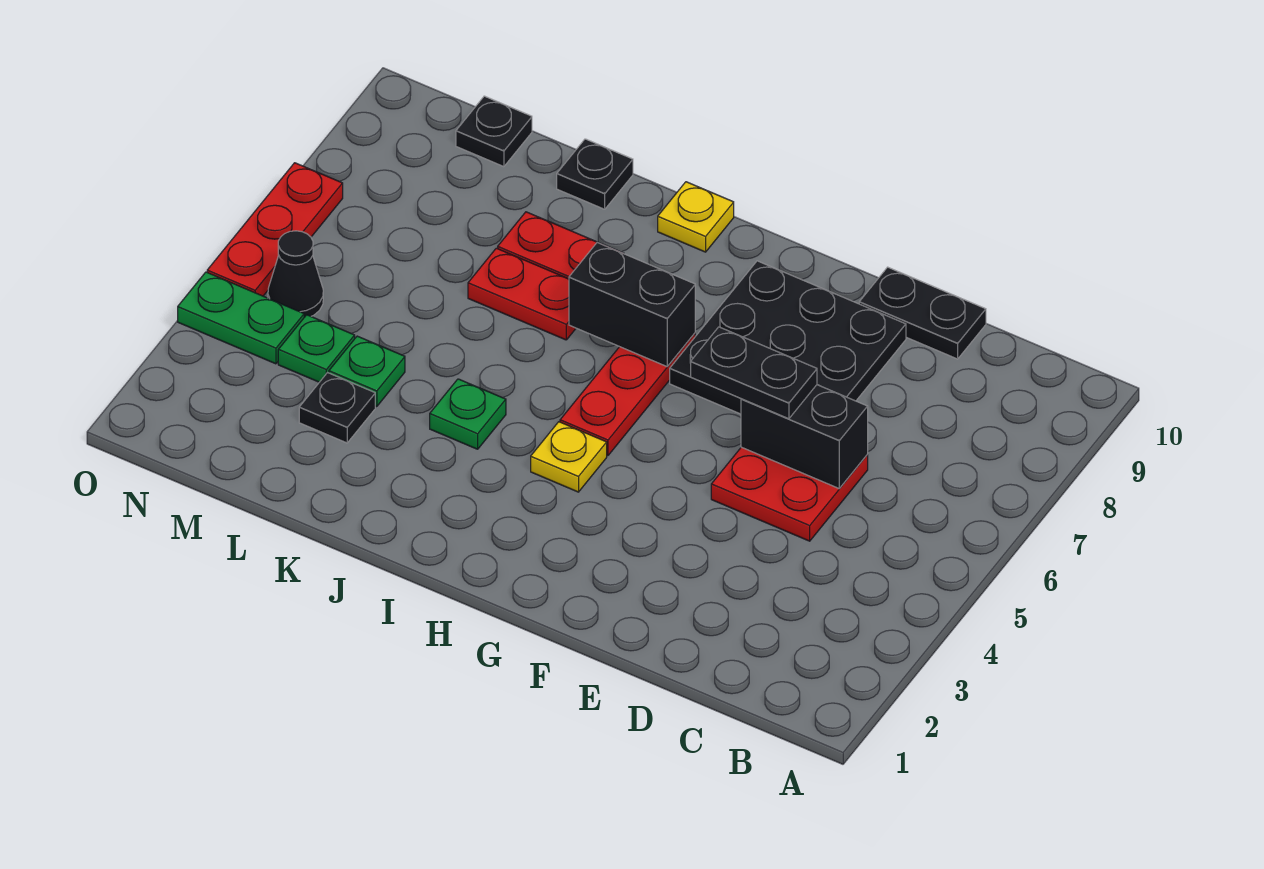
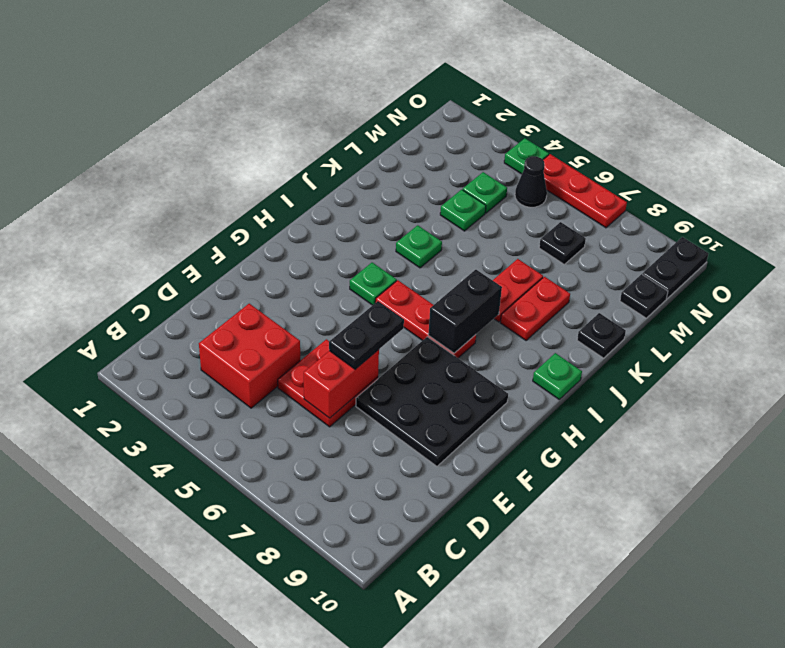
none -> red 2x2 brick [199,304,300,408]
black 1x2 brick [741,385,868,489] -> red 1x2 brick [304,350,379,418]
black 1x2 plate [859,267,986,359] -> black 1x2 plate moved to [642,237,708,299]
yellow 1x1 plate [531,422,607,492] -> green 1x1 plate [350,263,397,305]
yellow 1x1 plate [658,182,734,252] -> green 1x1 plate [533,353,582,399]
black 1x1 plate [299,373,375,443] -> black 1x1 plate moved to [539,222,586,264]
green 1x2 plate [178,272,304,364] -> green 1x1 plate [504,138,549,174]

